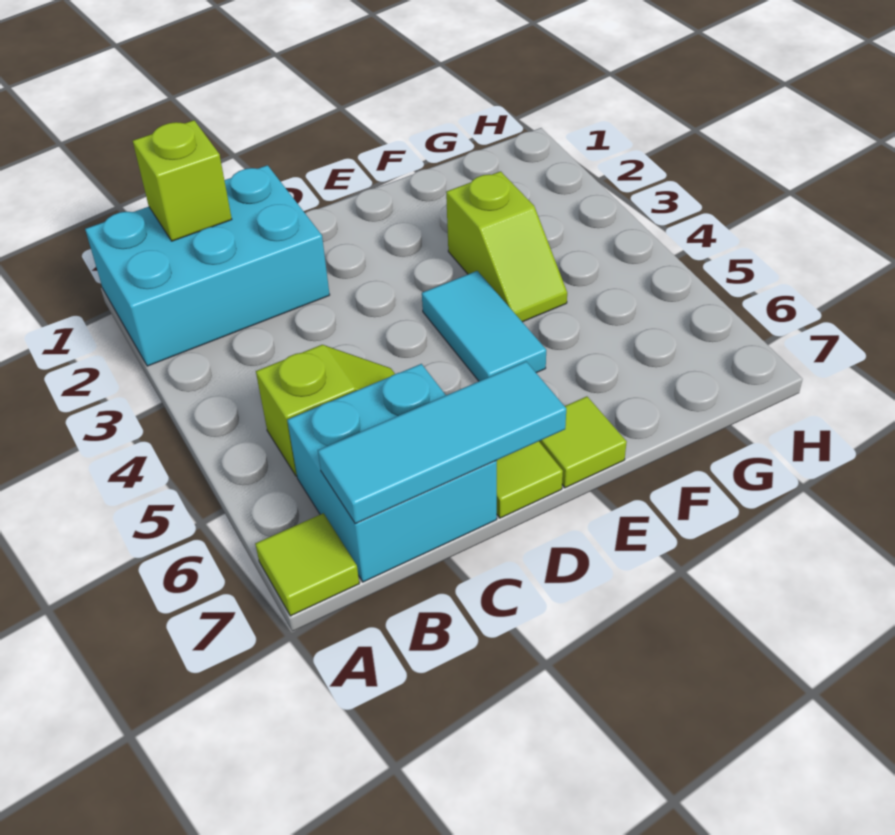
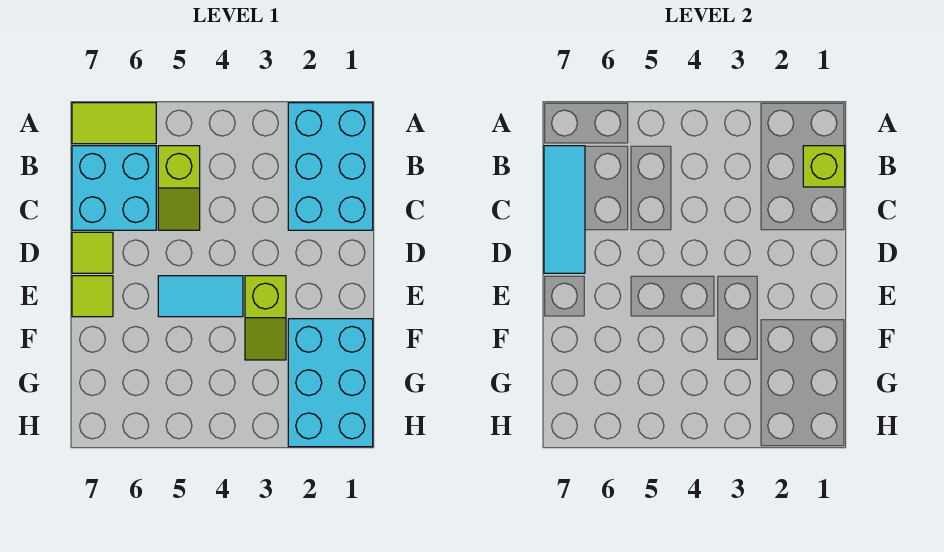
lime 1x1 tile [255,513,359,616] -> lime 1x2 tile [72,103,156,144]
none -> cyan 2x3 brick [288,319,373,447]
lime 1x2 slope [446,171,567,322] -> lime 1x2 slope turned to [245,276,286,360]

